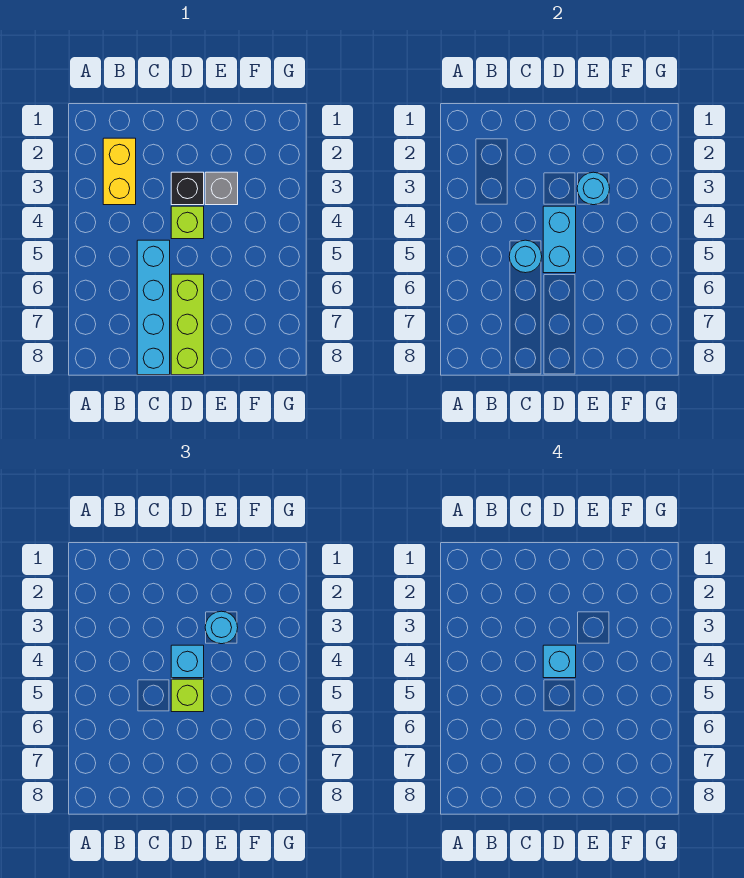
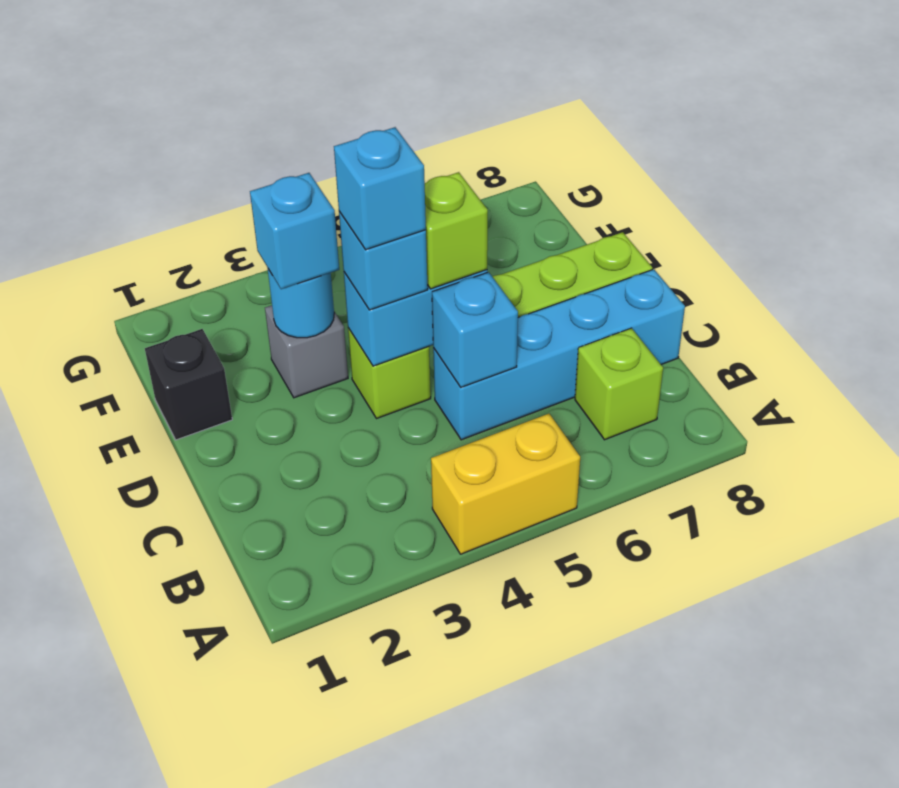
yellow 1x2 brick [103,138,136,205] -> yellow 1x2 brick moved to [431,414,580,554]
none -> lime 1x1 brick [575,328,663,440]
cyan 1x1 round brick [509,240,542,273] -> cyan 1x1 brick [432,272,518,387]
black 1x1 brick [171,172,204,205] -> black 1x1 brick moved to [145,329,232,440]
cyan 1x1 round brick [205,611,238,644] -> cyan 1x1 brick [250,173,339,289]

